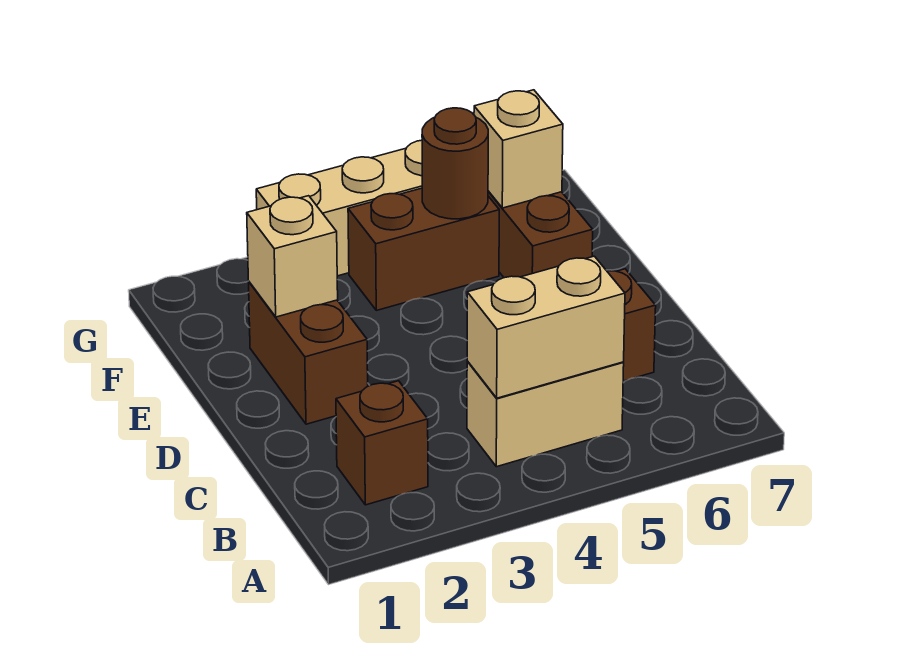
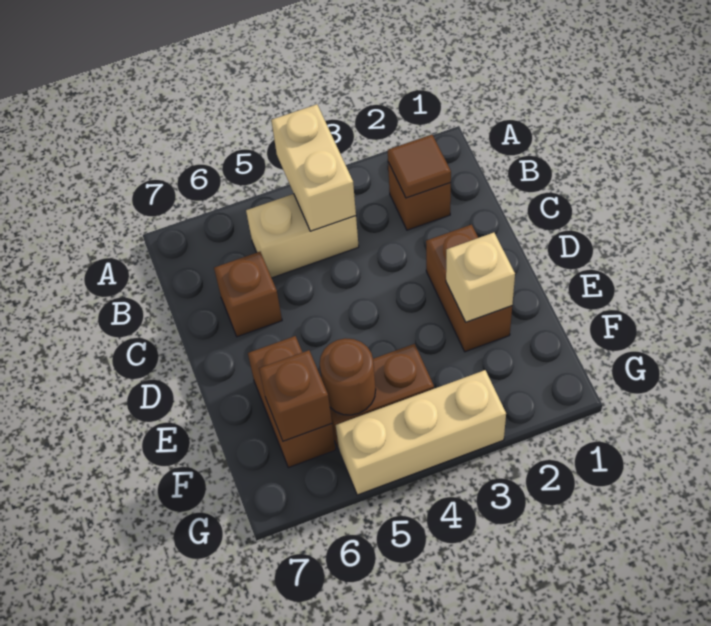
none -> brown 1x1 tile [388,135,451,198]
tan 1x2 brick [467,256,625,398] -> tan 1x2 brick turned to [271,104,356,231]
tan 1x1 brick [474,90,563,208] -> brown 1x1 brick [259,350,332,441]

